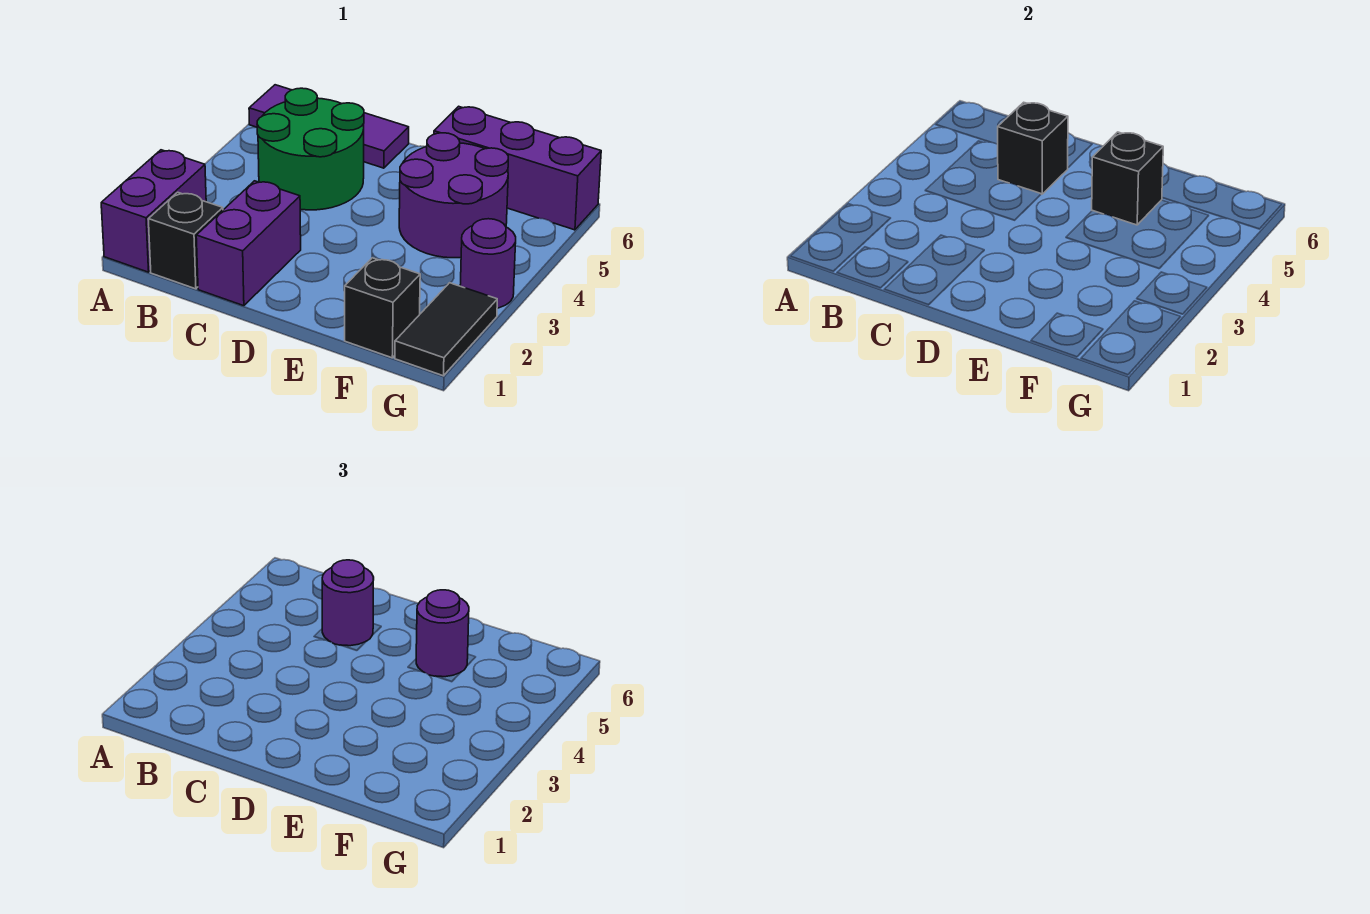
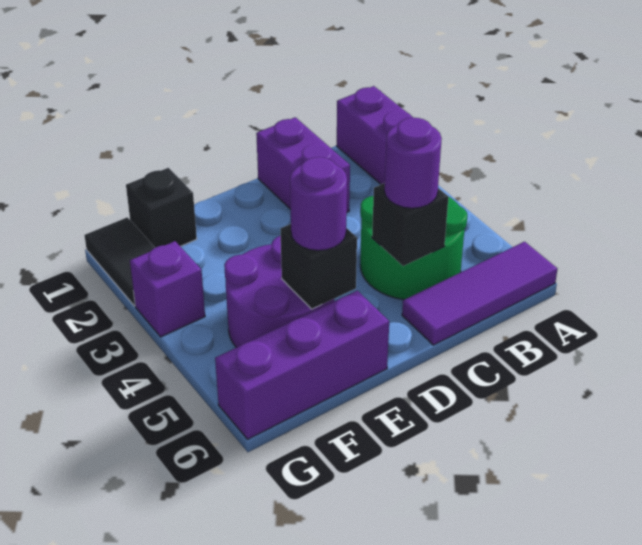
black 1x1 brick [148,192,223,289] -> none
purple 1x1 round brick [460,219,516,308] -> purple 1x1 brick [130,241,205,337]

